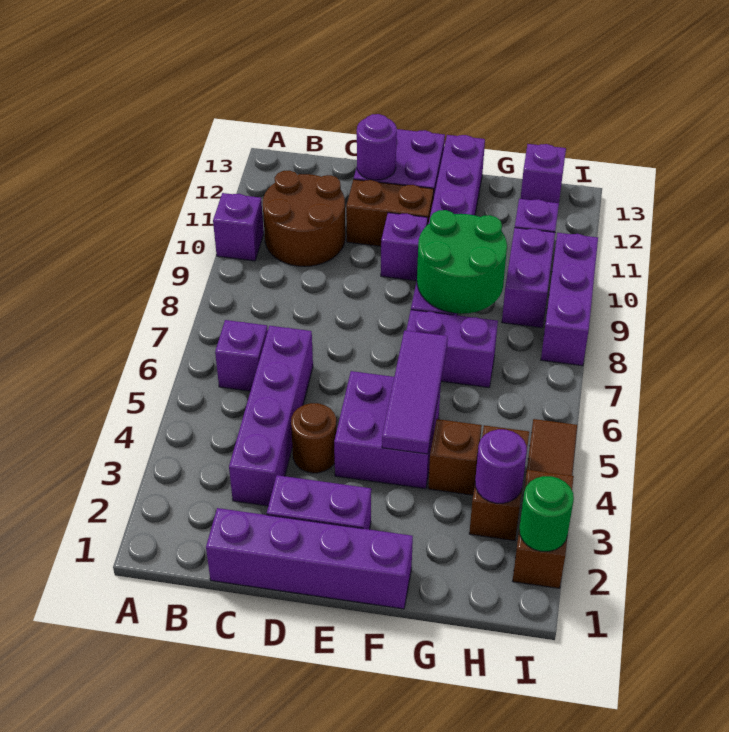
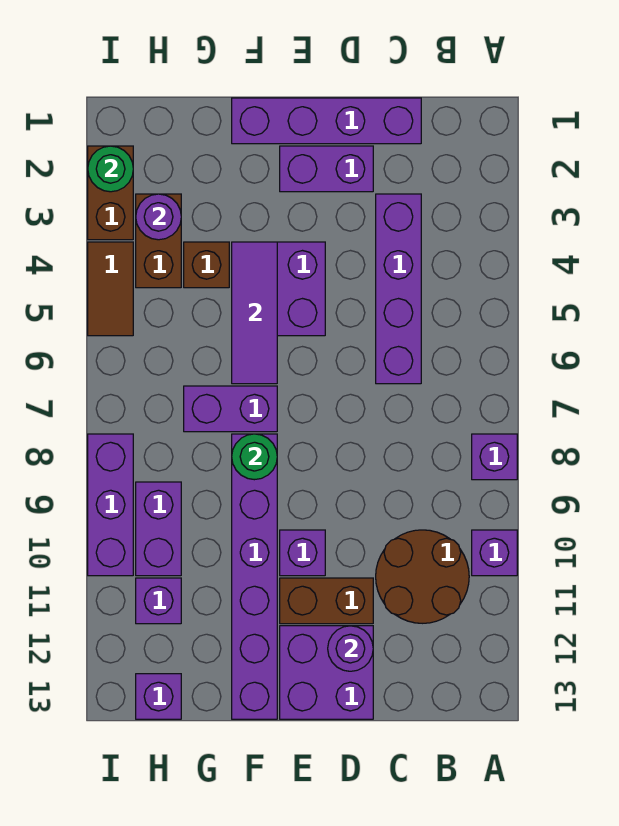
purple 1x1 brick [215,320,268,391] -> purple 1x1 brick moved to [472,434,517,480]
brown 1x1 round brick [291,403,337,473] -> none
green 2x2 round brick [417,210,507,314] -> green 1x1 round brick [232,434,277,480]

